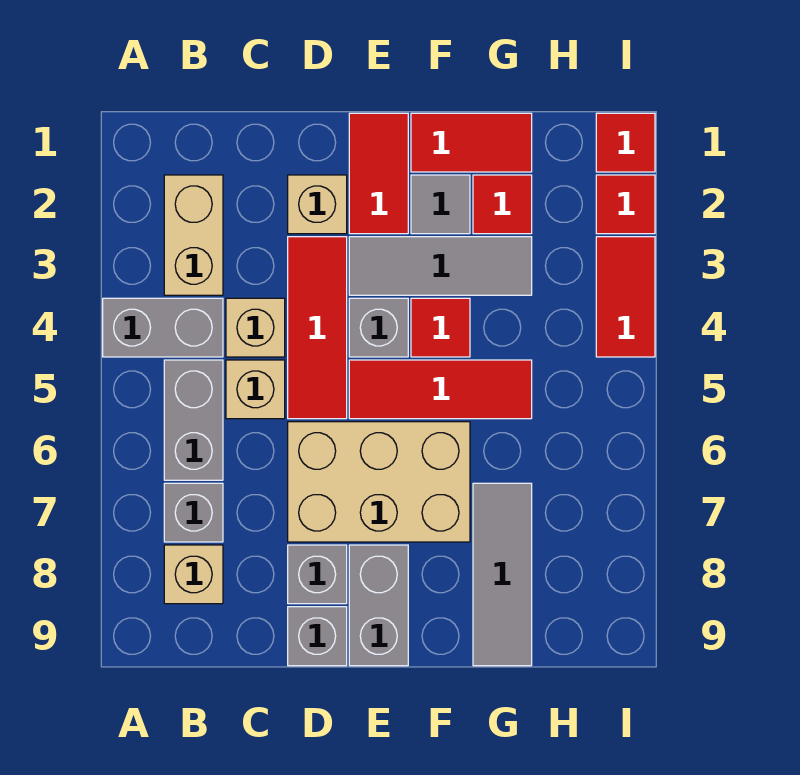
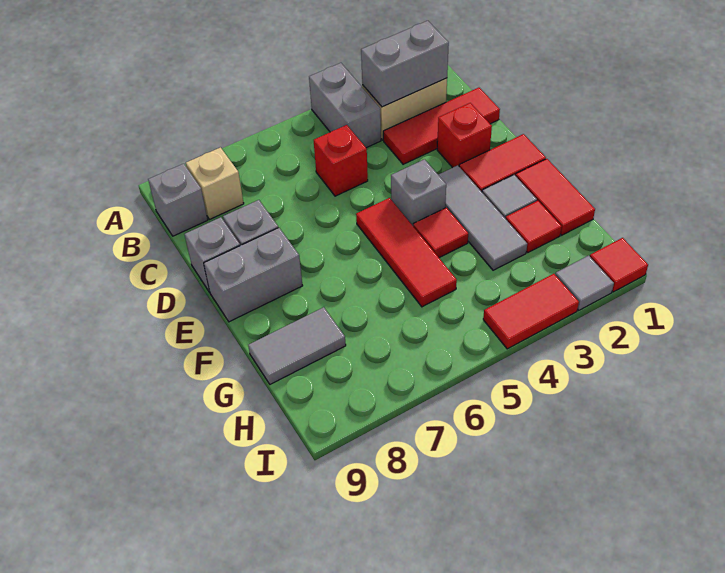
grey 1x2 brick [164,360,223,480] -> grey 1x2 brick moved to [361,21,449,107]
grey 1x1 brick [164,483,223,542] -> grey 1x1 brick moved to [148,164,208,236]
tan 1x1 brick [226,298,285,357] -> none
tan 1x1 brick [226,360,285,419] -> red 1x1 brick [314,125,368,196]
tan 1x1 brick [288,175,347,234] -> red 1x1 brick [437,103,492,168]
red 1x3 tile [288,237,347,419] -> red 1x3 tile moved to [383,88,500,164]
tan 2x3 brick [288,422,470,542] -> none
grey 1x3 tile [473,483,532,666] -> grey 1x2 tile [248,307,346,384]
red 1x1 tile [596,175,655,234] -> grey 1x1 tile [555,256,614,310]

